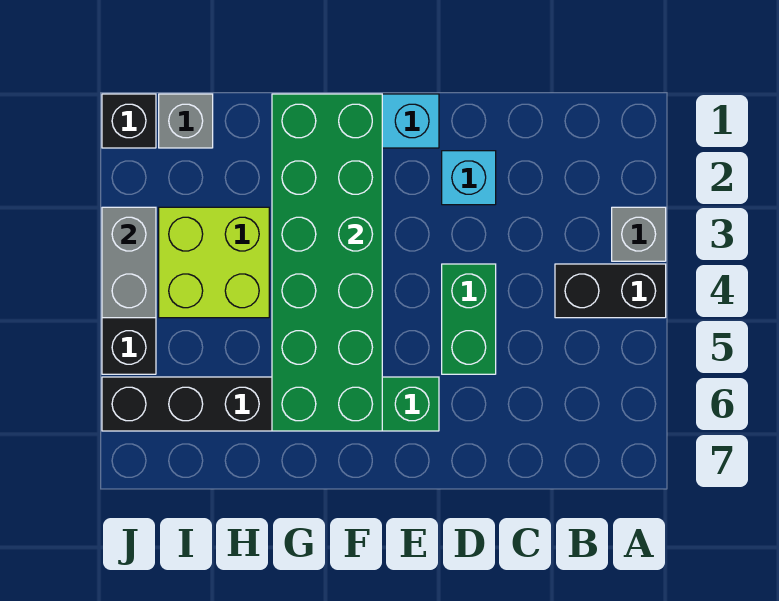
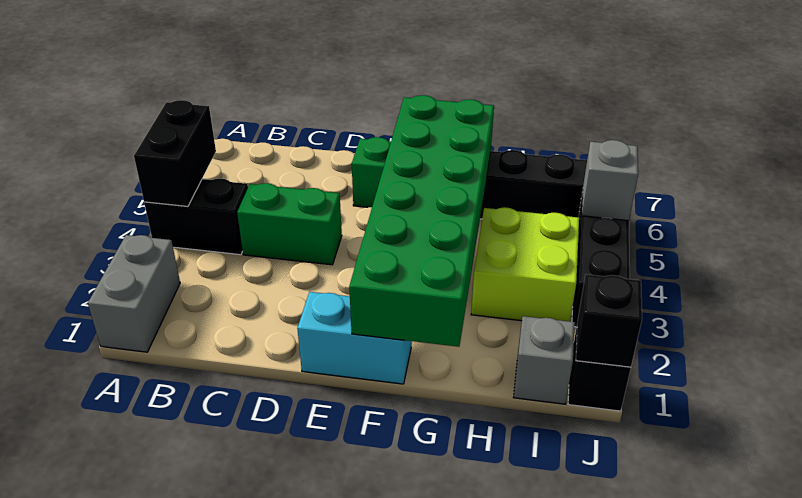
grey 1x1 brick [612,207,666,261] -> grey 1x1 brick moved to [582,140,638,221]
none -> black 1x2 brick [134,100,216,206]
cyan 1x1 brick [442,151,496,205] -> none
green 1x2 brick [442,264,496,374] -> green 1x2 brick turned to [237,183,342,265]
none -> black 1x1 brick [576,275,642,367]
grey 1x2 brick [102,207,156,318] -> grey 1x2 brick moved to [88,235,180,352]

